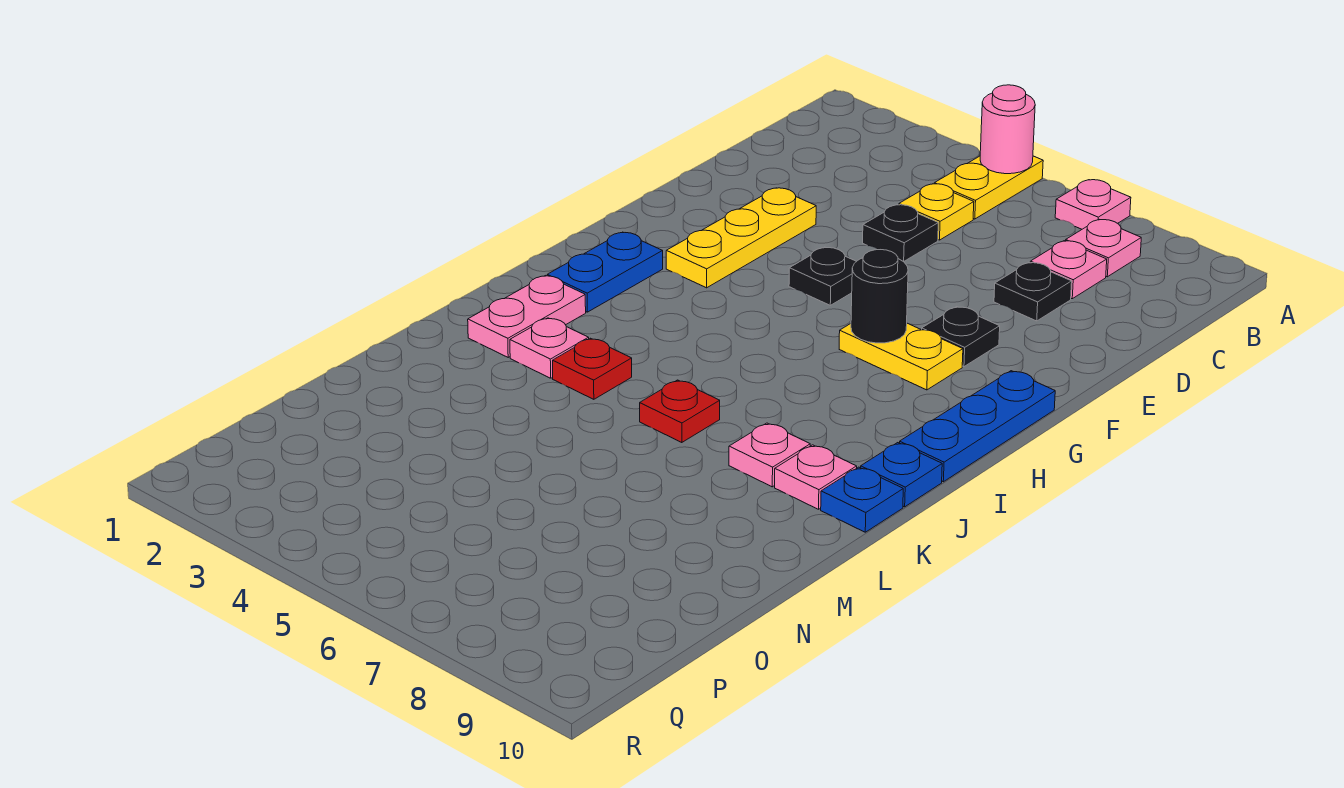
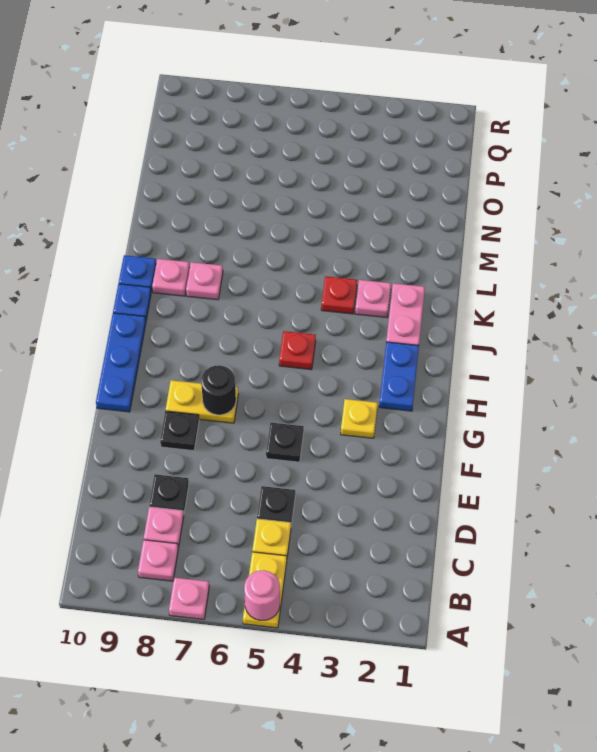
yellow 1x3 plate [666,188,816,288] -> yellow 1x1 plate [341,399,378,438]
red 1x1 plate [640,380,720,443] -> red 1x1 plate moved to [279,331,316,370]

